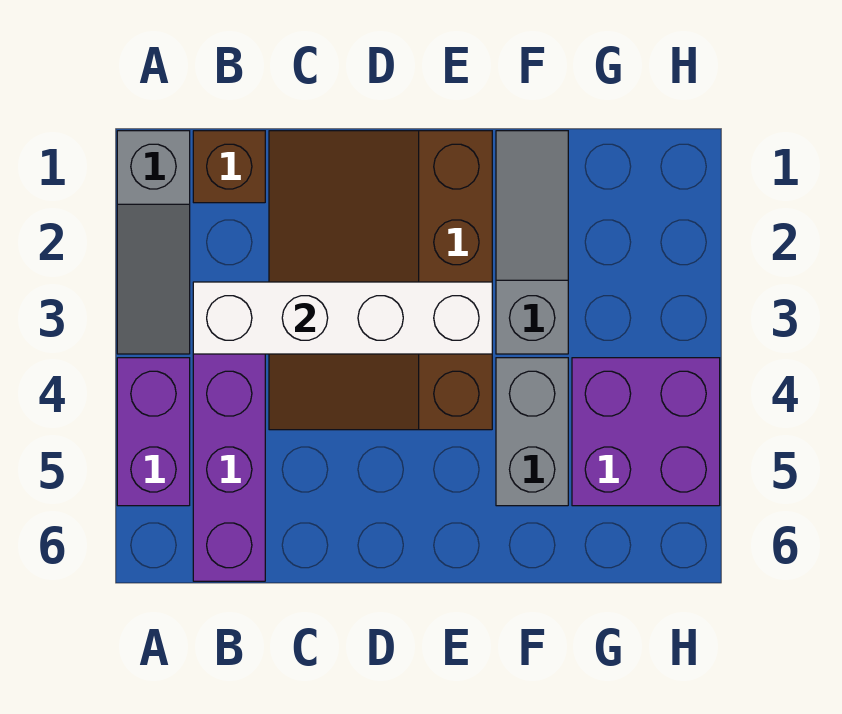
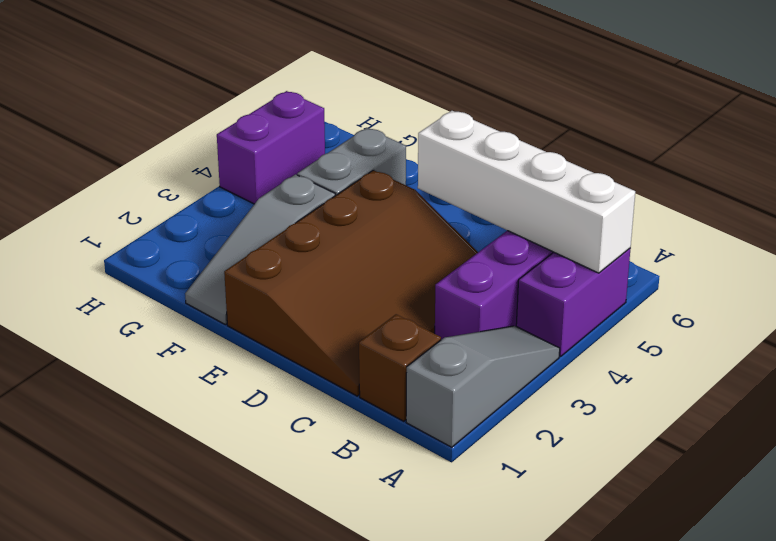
white 1x4 brick [193,282,492,354] -> white 1x4 brick moved to [418,111,635,273]
purple 2x2 brick [572,358,720,506] -> purple 1x2 brick [217,91,325,204]

